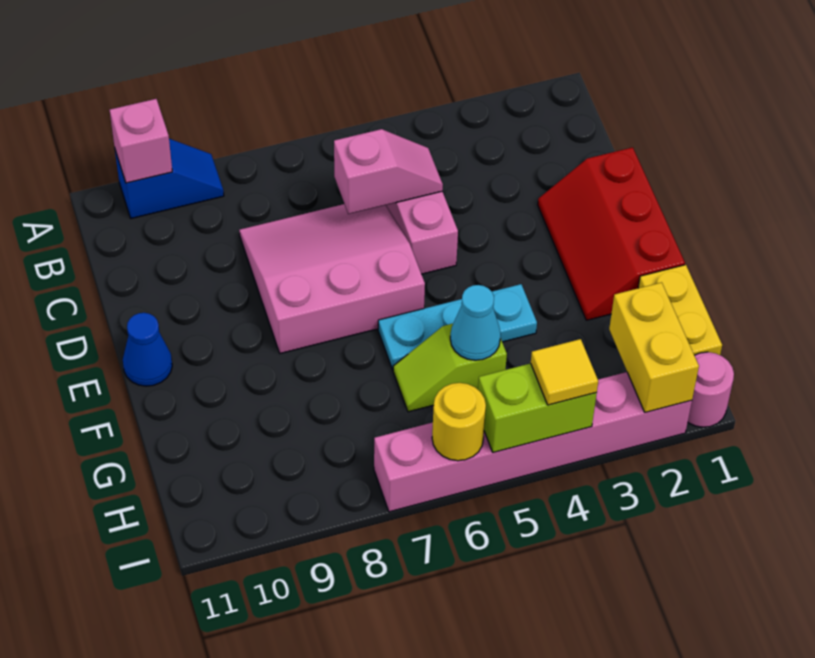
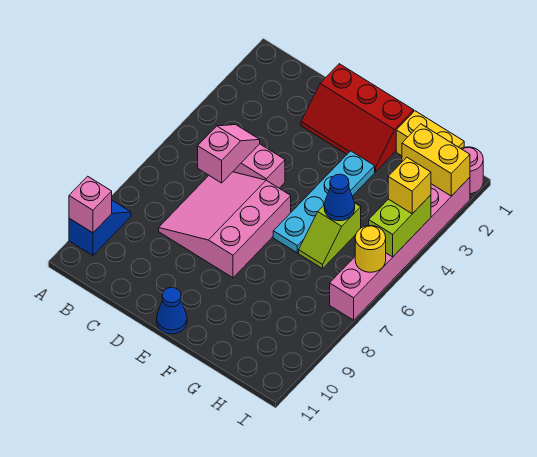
cyan 1x3 plate [378,284,537,369] -> cyan 1x4 plate [273,151,375,253]
cyan 1x1 cone [450,285,501,360] -> blue 1x1 cone [324,174,355,221]
yellow 1x1 tile [531,339,598,405] -> yellow 1x1 brick [388,157,431,214]

